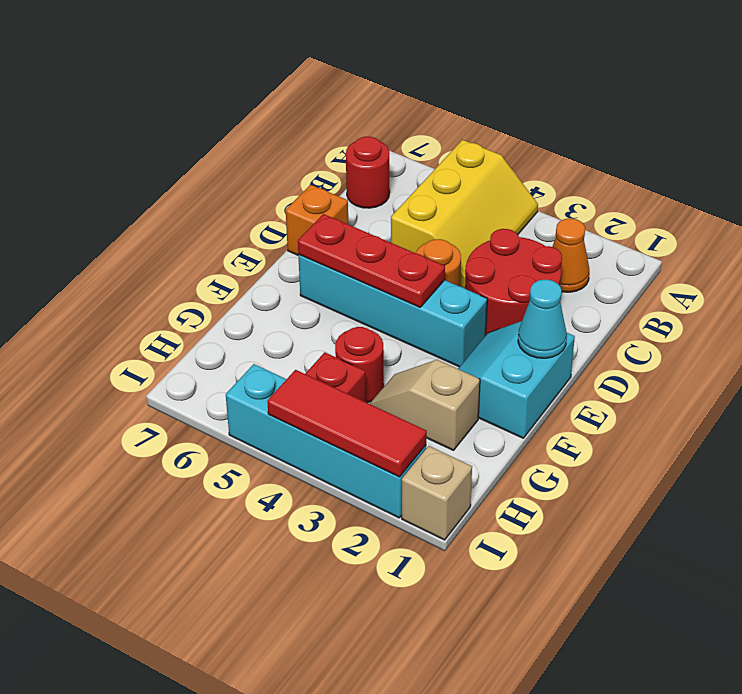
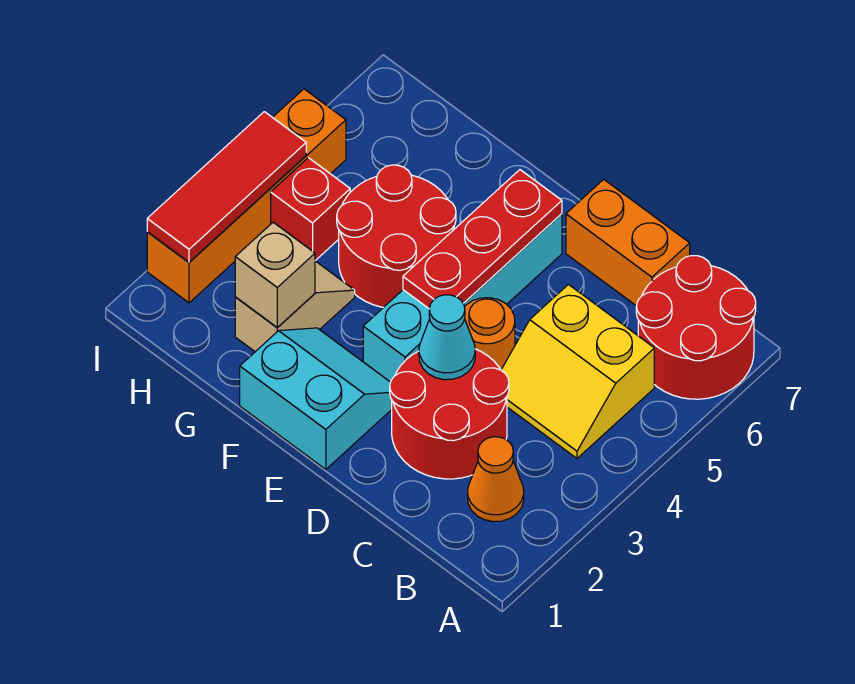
yellow 2x3 slope [391,140,538,288] -> yellow 2x2 slope [501,285,654,458]
red 1x1 round brick [346,137,390,208] -> red 2x2 round brick [636,256,756,399]
orange 1x1 brick [286,185,348,255] -> orange 1x2 brick [566,179,690,306]
cyan 1x1 cone [518,280,567,358] -> cyan 1x1 cone moved to [419,295,475,380]
red 1x1 round brick [335,327,384,403] -> red 2x2 round brick [337,165,456,307]
tan 1x1 brick [402,446,472,540] -> tan 1x1 brick moved to [235,222,315,328]
cyan 1x4 brick [226,364,426,518] -> orange 1x4 brick [147,89,346,303]

